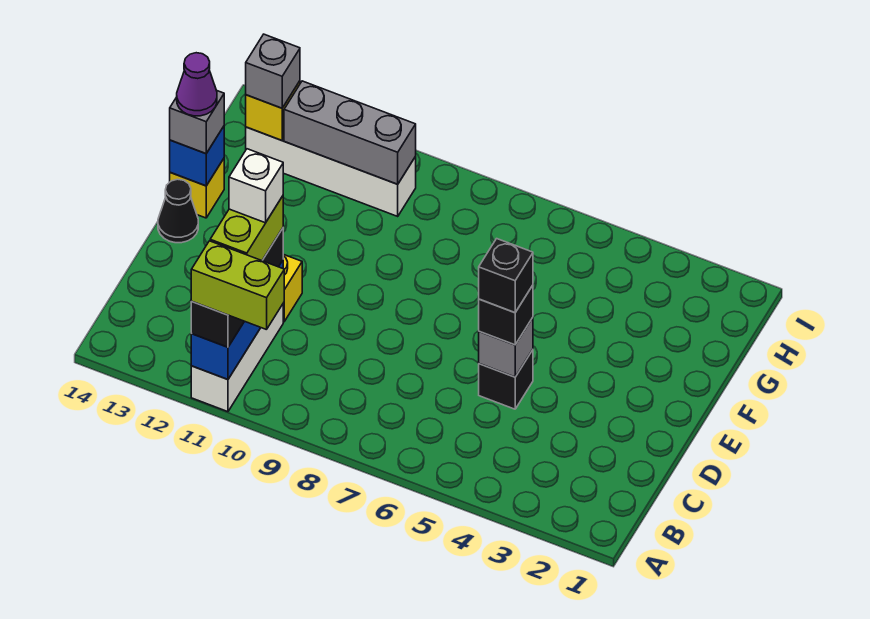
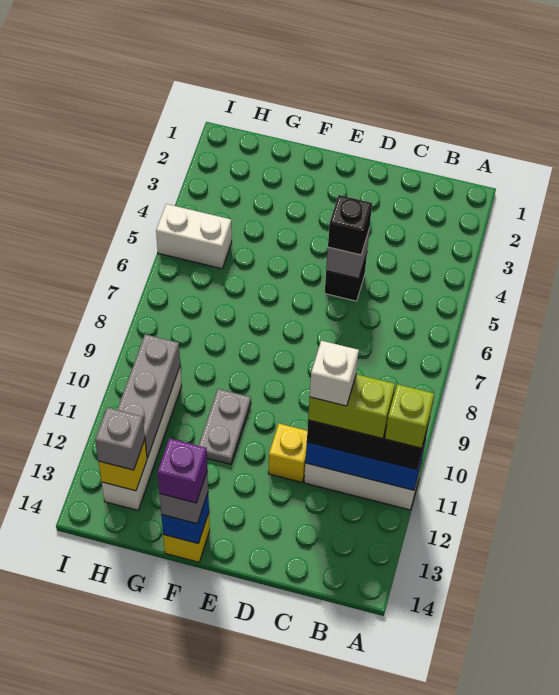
lime 1x2 brick [191,241,284,330] -> lime 1x1 brick [385,384,434,448]
black 1x1 brick [479,239,533,313] -> none
black 1x1 cone [158,179,198,243] -> none
none -> grey 1x2 plate [199,389,251,464]
purple 1x1 cone [177,53,217,116] -> purple 1x1 brick [158,438,207,503]
none -> white 1x2 brick [156,204,232,269]

